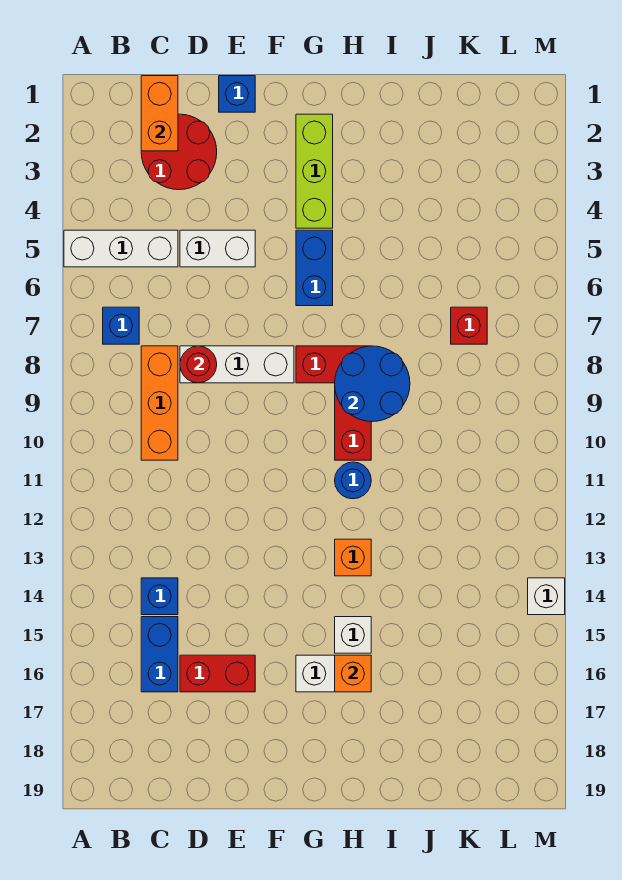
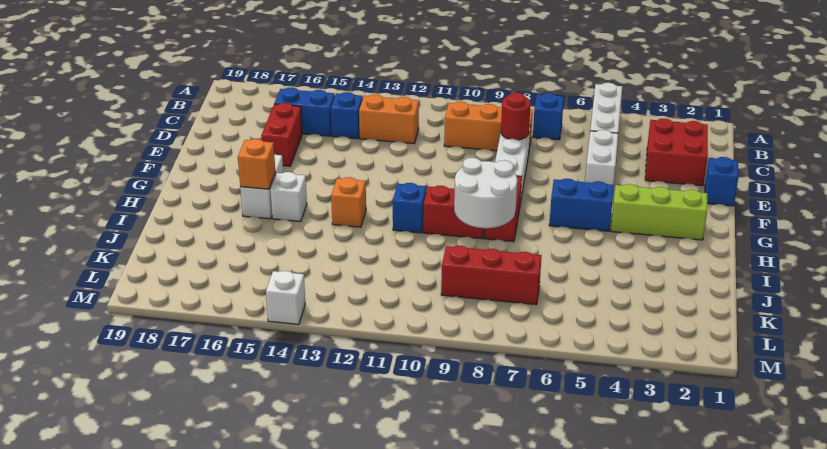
orange 1x2 brick [141,76,178,151] -> orange 1x2 brick moved to [359,95,419,144]
red 2x2 round brick [141,114,217,190] -> red 2x2 brick [645,119,708,186]
blue 2x2 round brick [335,346,410,422] -> white 2x2 round brick [454,158,517,228]
blue 1x1 round brick [335,462,371,499] -> blue 1x1 brick [393,183,426,233]
red 1x1 brick [451,307,487,344] -> red 1x3 brick [441,246,542,305]

